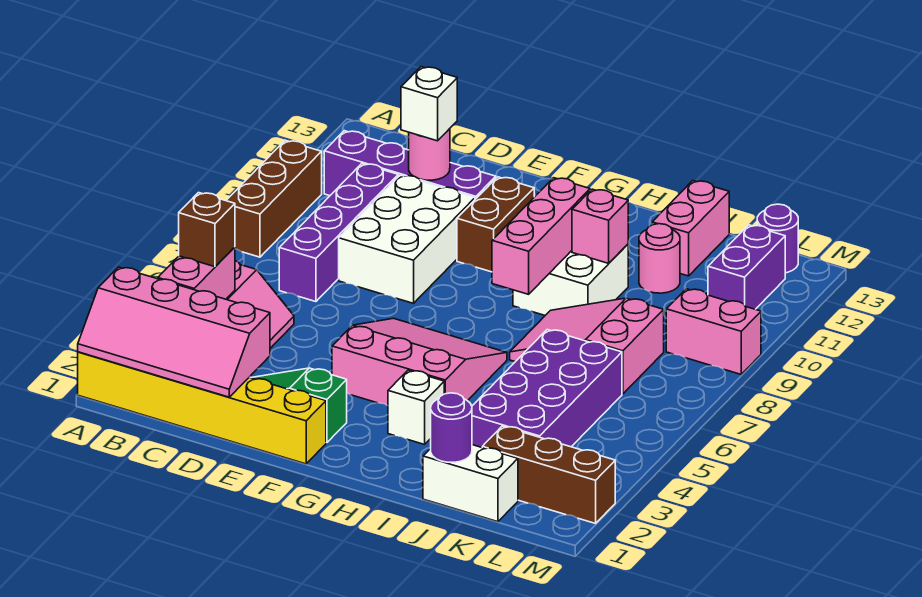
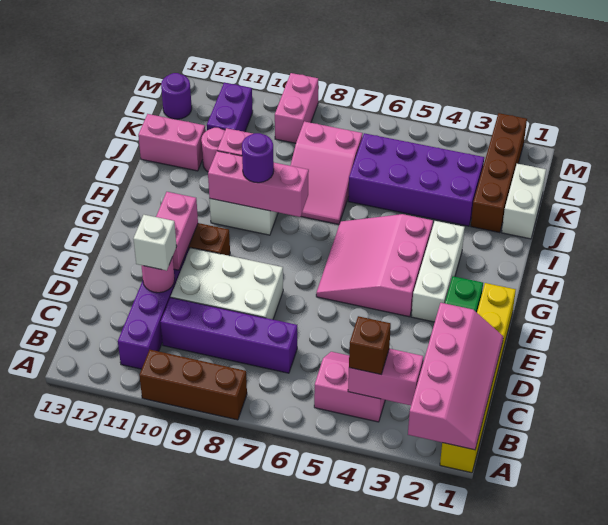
none -> pink 1x2 brick [156,192,198,270]
white 1x1 brick [388,370,444,444] -> white 1x3 brick [411,221,465,322]
purple 1x1 round brick [431,393,472,462] -> purple 1x1 round brick moved to [242,133,274,183]
brown 1x3 brick [482,426,615,523] -> brown 1x4 brick [471,113,527,233]
purple 1x2 brick [708,225,785,309] -> purple 1x2 brick turned to [207,83,253,132]

